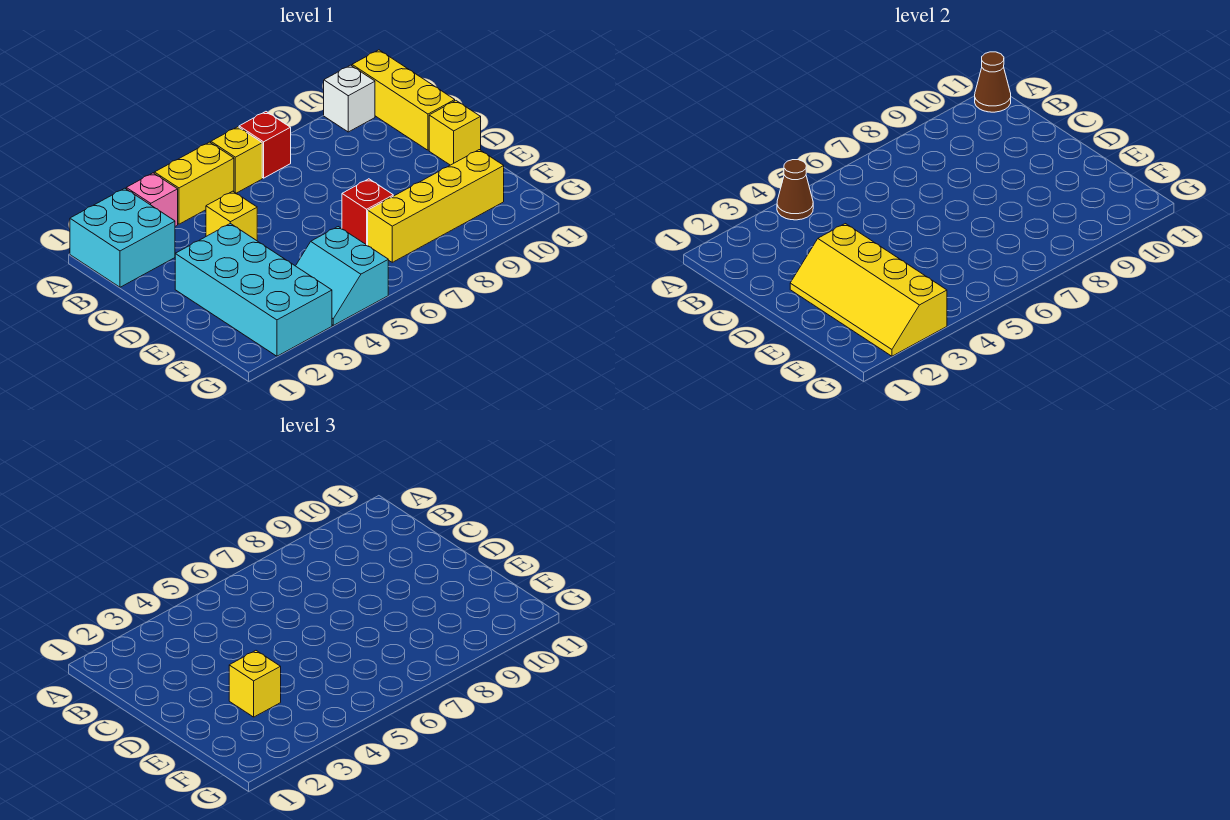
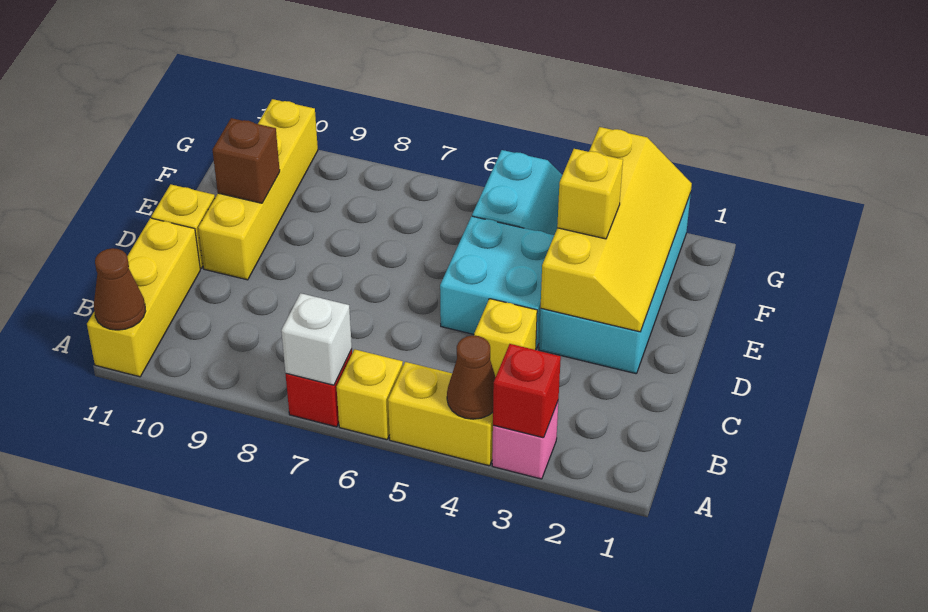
cyan 2x2 brick [70,188,175,287] -> cyan 2x2 brick moved to [440,216,554,349]
white 1x1 brick [324,65,375,132] -> white 1x1 brick moved to [281,293,352,385]
red 1x1 brick [342,179,393,245] -> red 1x1 brick moved to [493,344,561,438]
none -> brown 1x1 brick [213,118,280,203]
yellow 1x4 brick [368,150,504,262] -> yellow 1x4 brick turned to [198,99,318,280]

